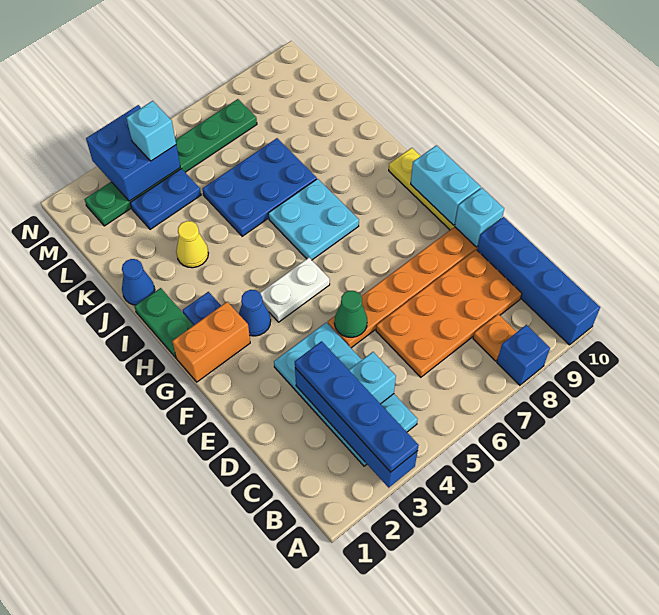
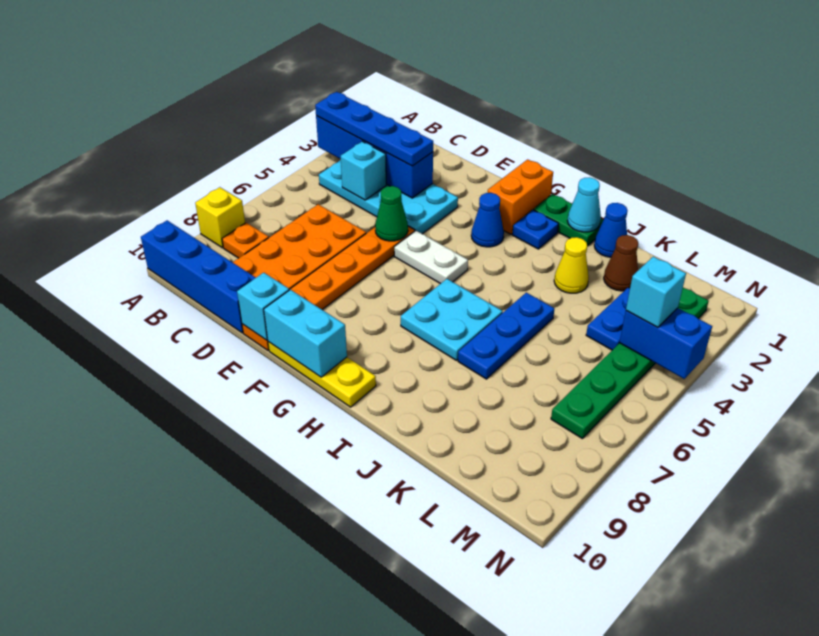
blue 1x1 brick [497,325,550,385] -> yellow 1x1 brick [195,187,245,248]
white 1x2 plate [260,258,330,322] -> white 1x2 plate turned to [394,231,468,284]
none -> cyan 1x1 cone [567,177,601,232]
blue 2x3 plate [202,138,317,236] -> blue 1x3 plate [458,293,554,379]
none -> brown 1x1 cone [604,235,638,291]
blue 2x2 brick [86,105,180,201] -> blue 1x2 brick [620,308,712,379]

